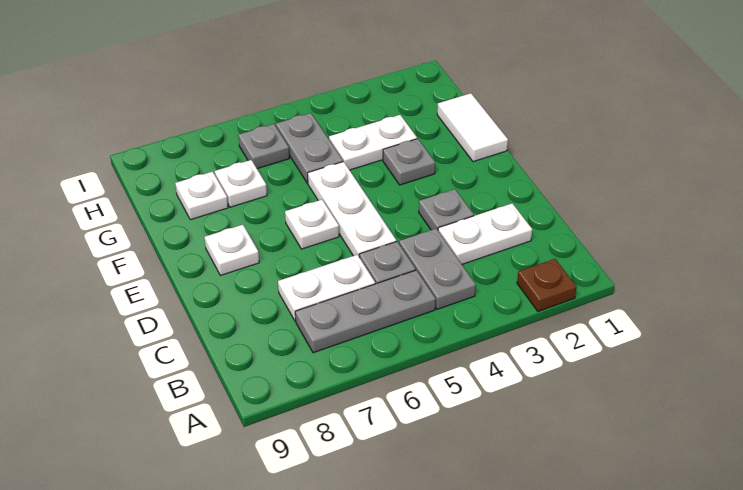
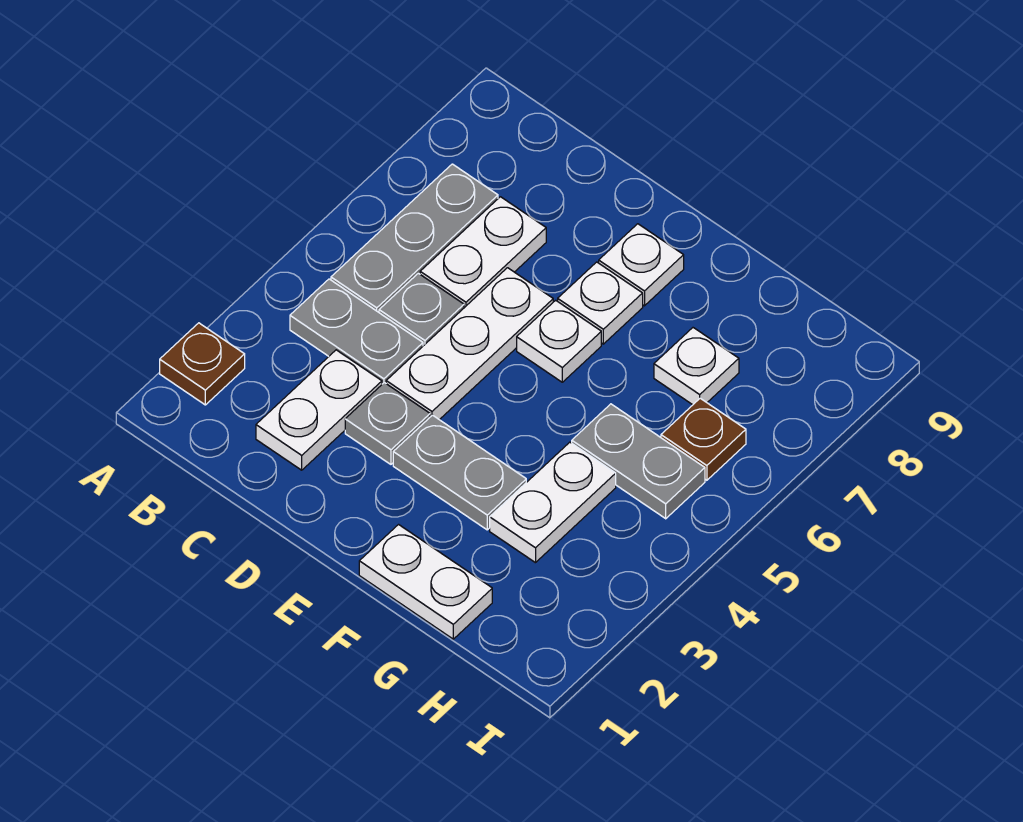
white 1x3 plate [308,162,396,257] -> white 1x3 plate turned to [386,268,553,420]
white 1x2 tile [437,93,508,162] -> white 1x2 plate [359,525,492,639]
grey 1x1 plate [383,139,435,185] -> grey 1x2 plate [393,415,526,530]
white 1x1 plate [175,172,228,220] -> white 1x1 plate moved to [558,262,643,344]
grey 1x1 plate [238,124,289,169] -> brown 1x1 plate [661,398,746,480]

